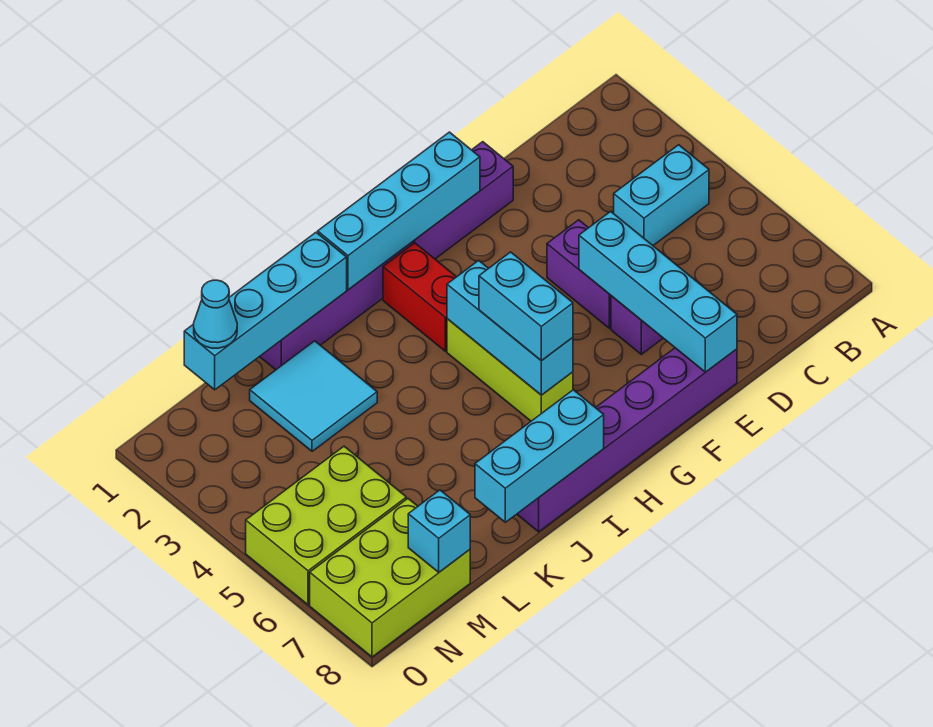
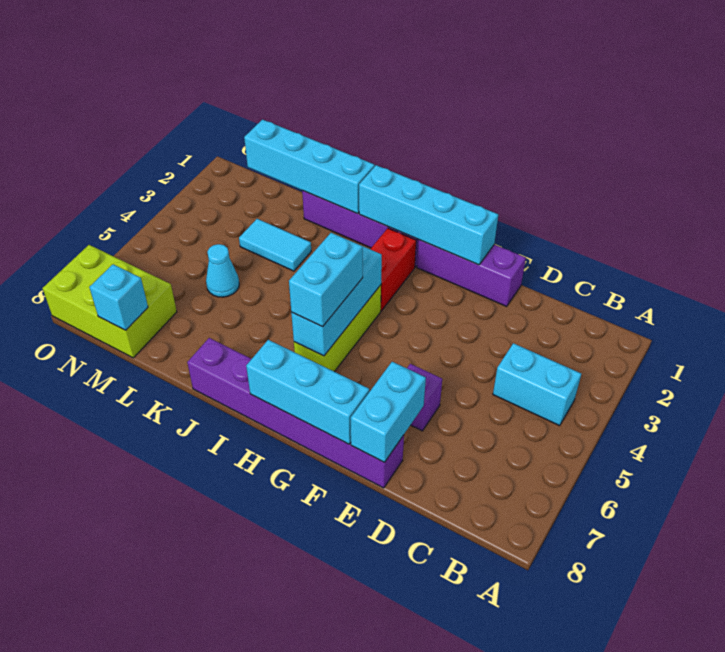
purple 1x2 brick [547,220,611,328] -> none
cyan 1x4 brick [579,211,737,372] -> cyan 1x2 brick [351,362,426,462]
cyan 1x3 brick [475,390,604,522] -> cyan 1x3 brick moved to [246,340,369,444]
cyan 2x2 tile [250,341,377,451] -> cyan 1x2 tile [239,219,311,271]
cyan 1x1 cone [194,280,237,348] -> cyan 1x1 cone moved to [206,244,239,297]
lime 2x3 brick [246,446,406,605] -> none

